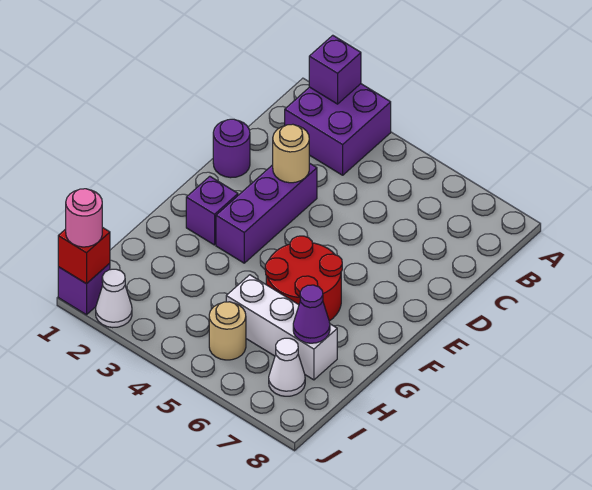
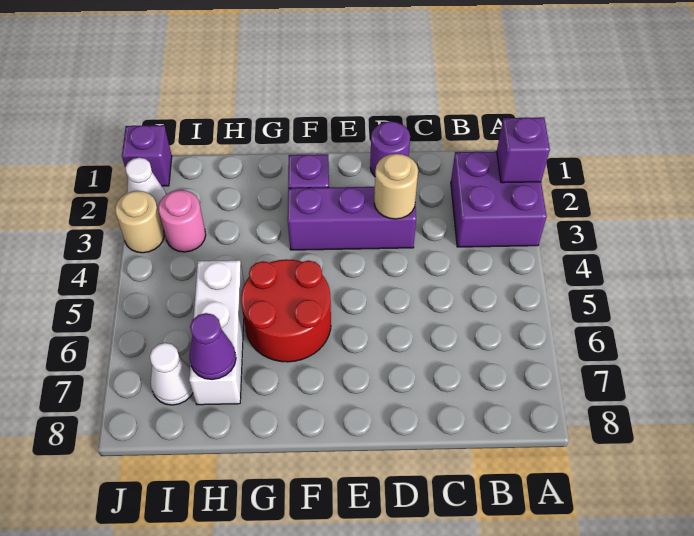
tan 1x1 round brick [209,302,246,360] -> tan 1x1 round brick moved to [115,191,164,253]
red 1x1 brick [58,227,110,284] -> none
pink 1x1 round brick [66,189,102,247] -> pink 1x1 round brick moved to [158,190,206,252]

